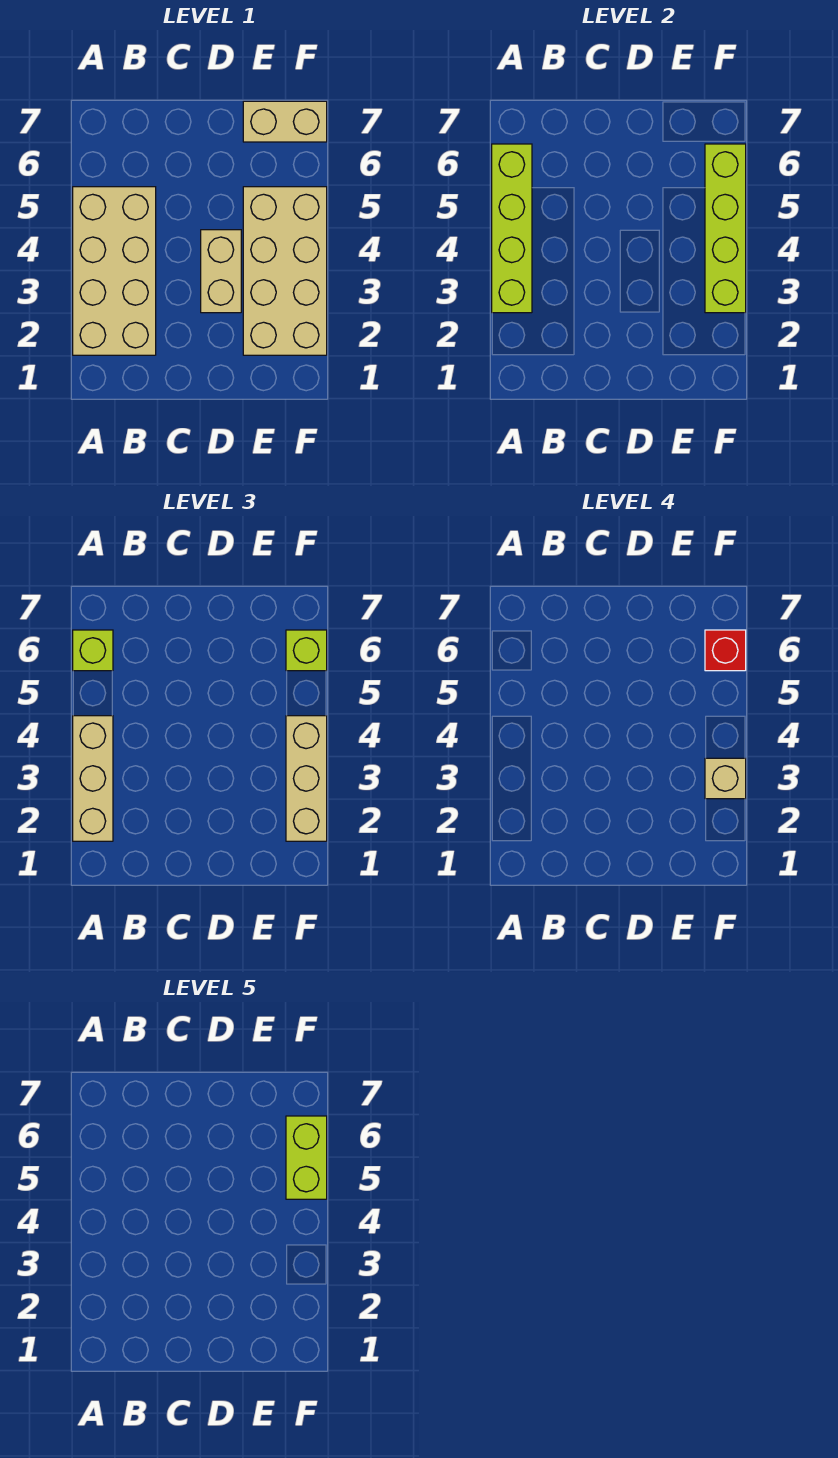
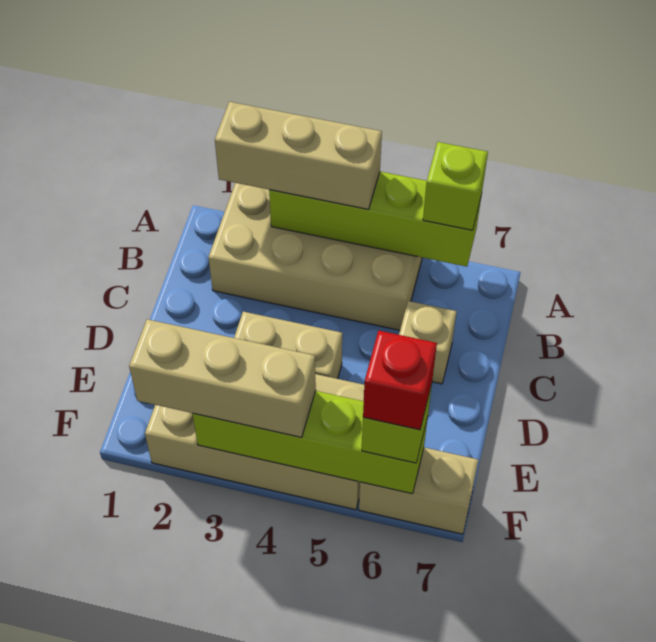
tan 1x2 brick [243,101,327,142] -> tan 1x2 brick turned to [359,447,478,534]
tan 1x1 brick [705,758,746,799] -> tan 1x1 brick moved to [399,301,457,384]
lime 1x2 brick [286,1116,327,1199] -> none

